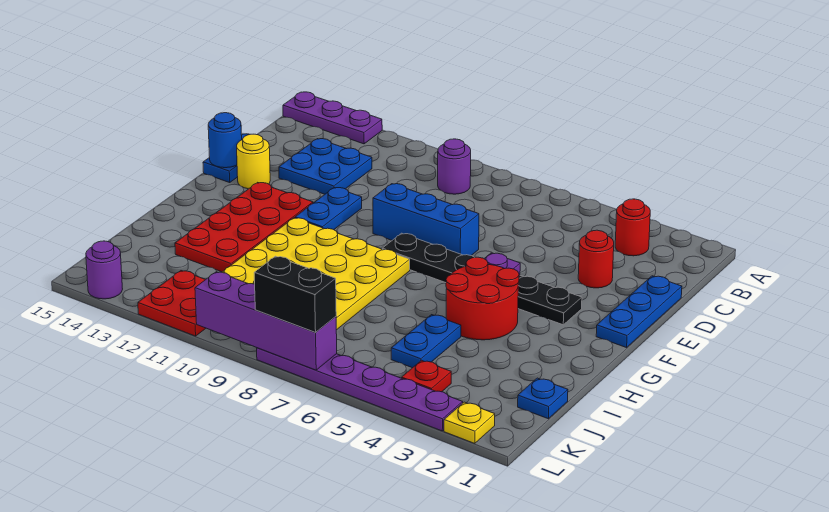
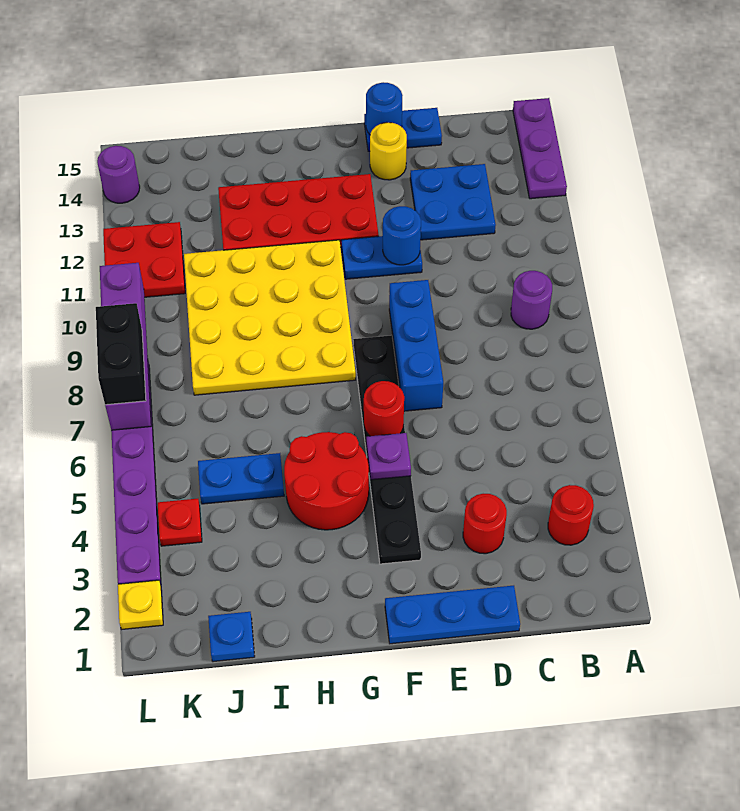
none -> blue 1x1 round brick [383,206,421,265]
none -> red 1x1 round brick [364,381,404,436]

